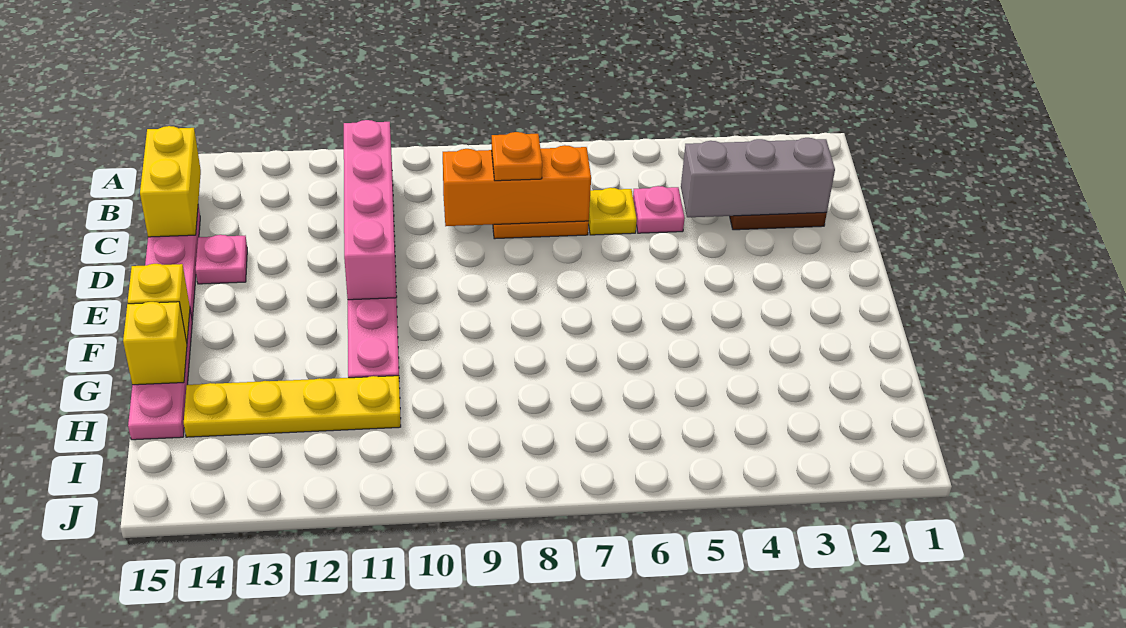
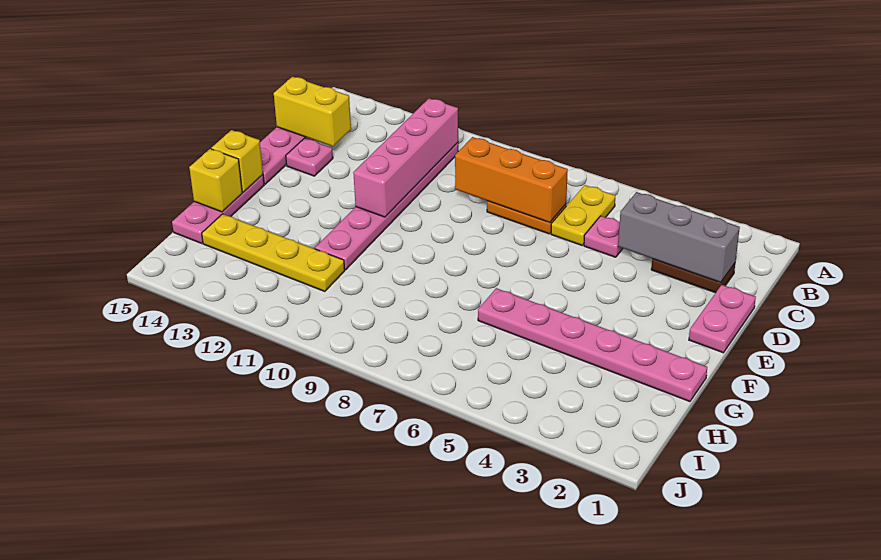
yellow 1x2 brick [140,126,201,237] -> yellow 1x2 brick turned to [274,77,351,146]
yellow 1x1 plate [589,188,637,235] -> yellow 1x2 plate [551,185,615,245]
orange 1x1 plate [492,132,542,181] -> none
none -> pink 1x2 plate [689,285,756,353]
none -> pink 1x6 plate [478,288,707,402]

